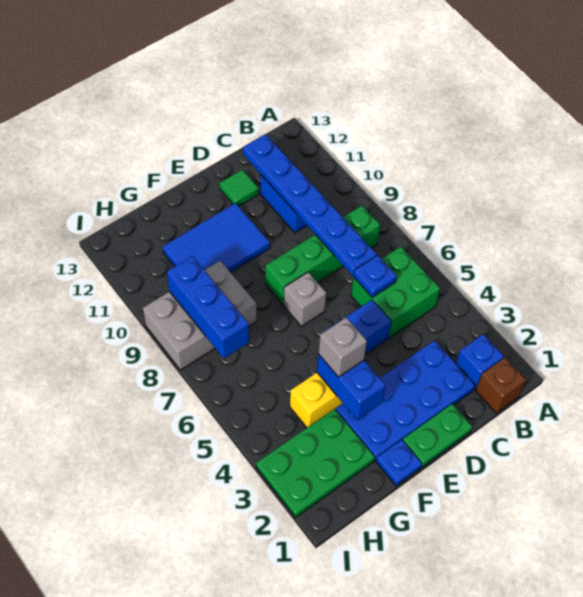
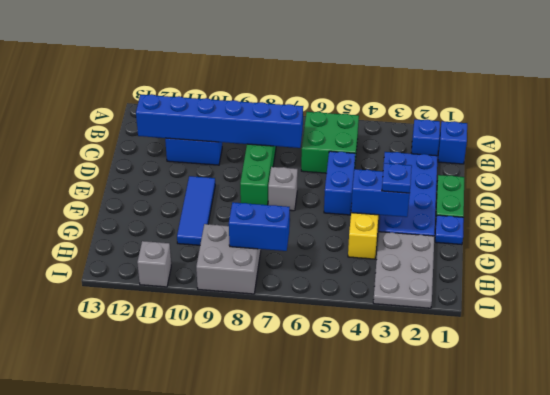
brown 1x1 brick [476,358,526,413] -> blue 1x1 brick [438,121,467,164]
blue 1x1 plate [354,255,397,297] -> blue 1x1 plate moved to [382,163,412,193]
blue 1x6 plate [243,134,377,275] -> blue 1x6 brick [136,94,303,148]
green 1x1 tile [220,170,259,206] -> none
blue 2x3 tile [163,203,270,273] -> blue 1x3 tile [177,176,215,245]
grey 1x1 brick [318,318,367,377] -> grey 1x1 brick moved to [137,241,171,287]
green 2x3 plate [256,409,375,517] -> grey 2x3 plate [373,232,434,308]
grey 2x3 brick [143,261,257,370] -> grey 2x2 brick [196,224,261,294]
blue 1x3 brick [167,256,249,358] -> blue 1x2 brick [229,202,290,251]

